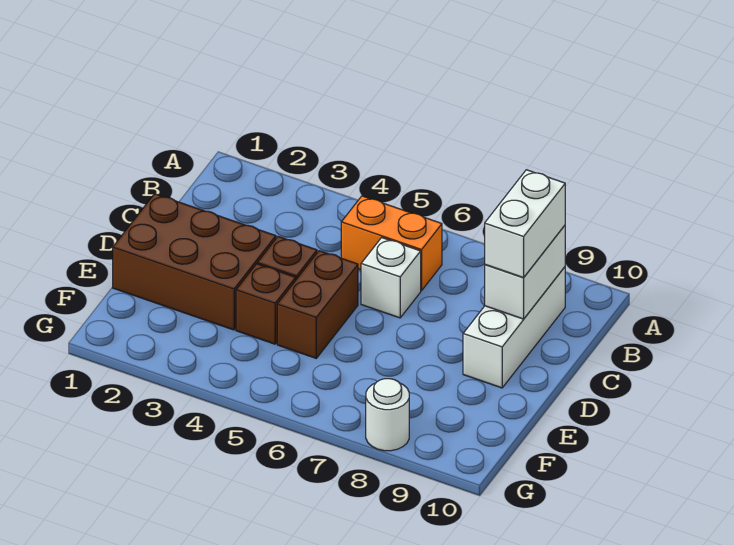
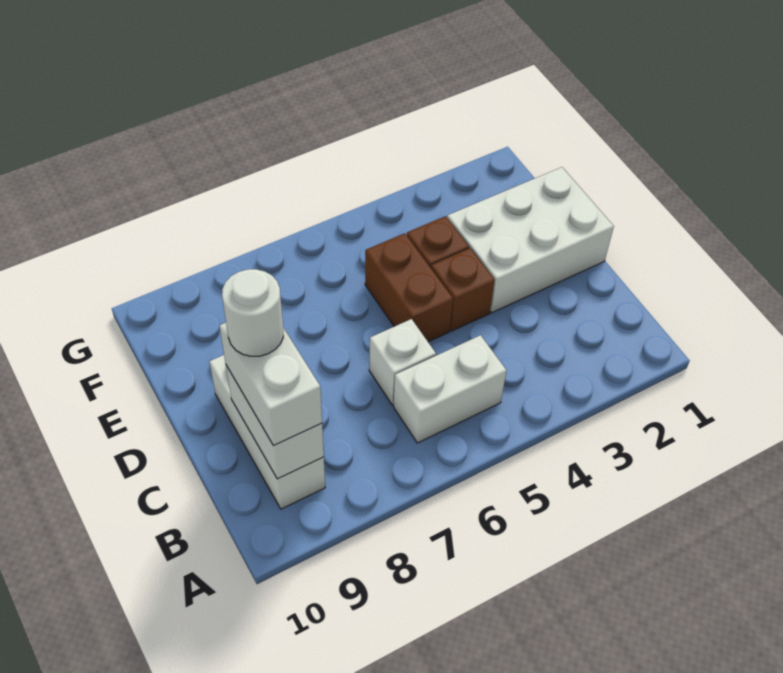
orange 1x2 brick [341,196,442,291] -> white 1x2 brick [394,335,507,443]
brown 2x3 brick [113,194,276,330] -> white 2x3 brick [447,167,614,313]
white 1x1 round brick [366,379,409,451] -> white 1x1 round brick moved to [222,269,283,356]

